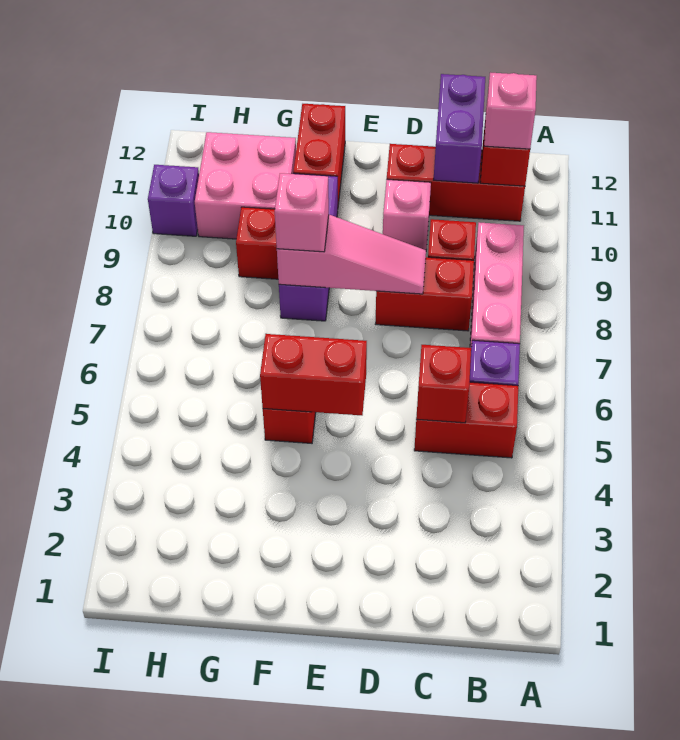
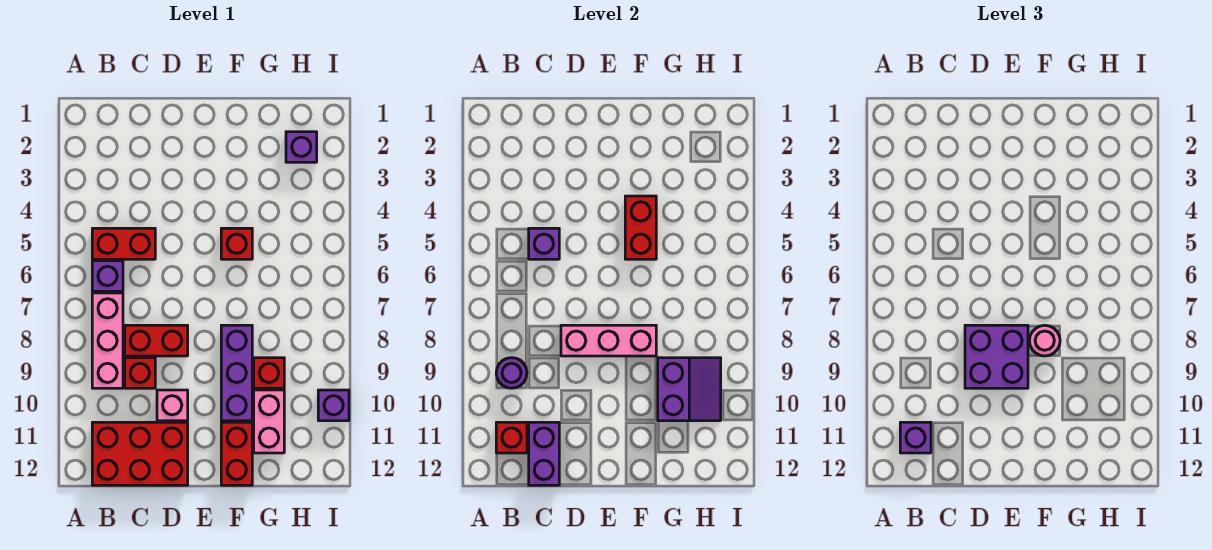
none -> purple 1x1 round brick [496,358,527,388]
red 1x3 brick [387,144,525,221] -> red 2x3 brick [92,422,188,485]
pink 1x1 brick [484,73,537,149] -> purple 1x1 brick [900,422,931,453]
red 1x1 brick [416,345,471,423] -> purple 1x1 brick [529,228,559,259]
pink 1x3 slope [277,215,426,294] -> pink 1x3 brick [561,325,656,356]
none -> purple 2x2 brick [965,325,1028,388]
red 1x2 brick [260,334,367,415] -> red 1x2 brick turned to [625,196,656,259]
pink 1x1 brick [275,173,329,252] -> pink 1x1 round brick [1029,325,1060,356]
none -> purple 2x2 slope [658,358,721,421]
pink 2x2 brick [195,132,296,239] -> pink 1x2 brick [254,390,284,453]
none -> purple 1x1 brick [286,132,317,162]

